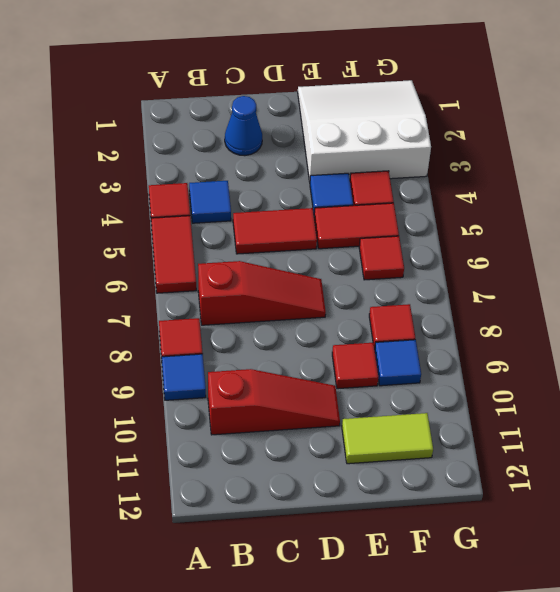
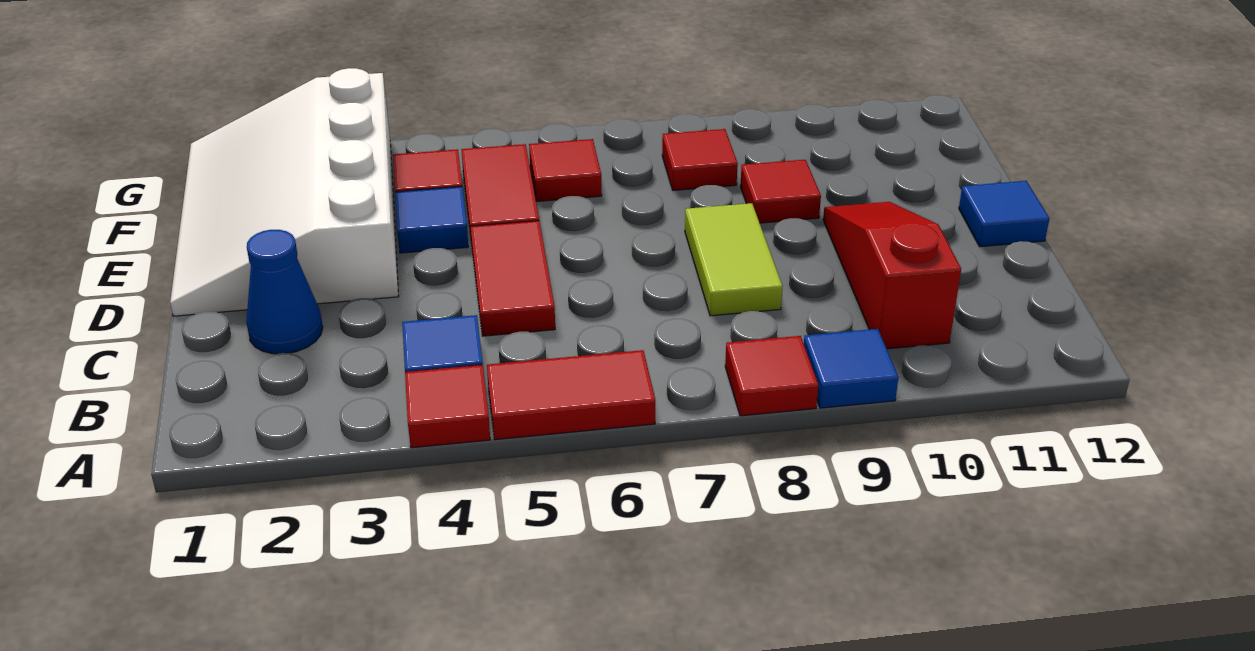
red 1x3 slope [198,261,326,325] -> none
white 3x3 slope [298,80,431,182] -> white 3x4 slope [170,68,399,316]
lime 1x2 tile [342,413,433,464] -> lime 1x2 tile moved to [685,203,783,316]
blue 1x1 tile [375,340,421,386] -> blue 1x1 tile moved to [959,181,1049,247]

